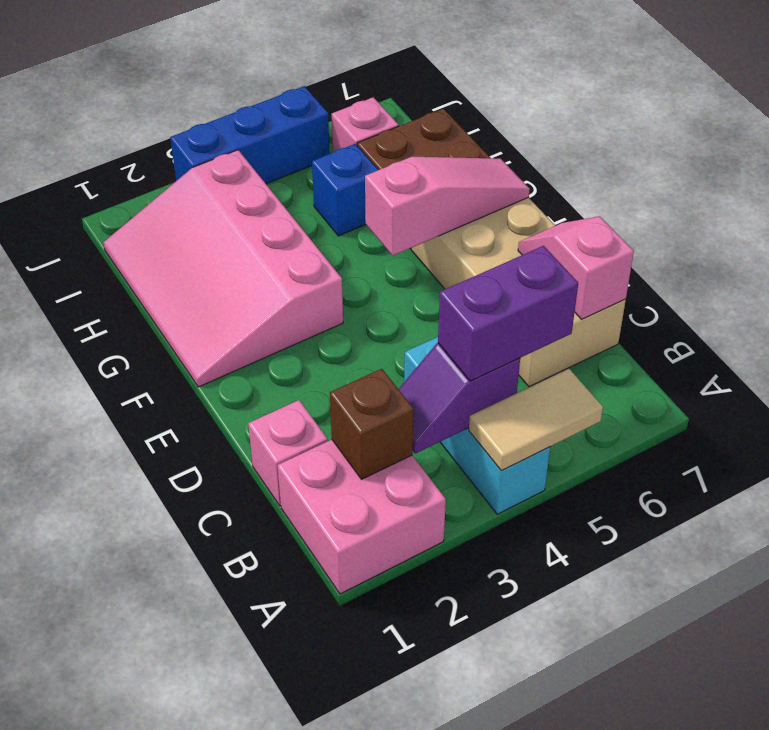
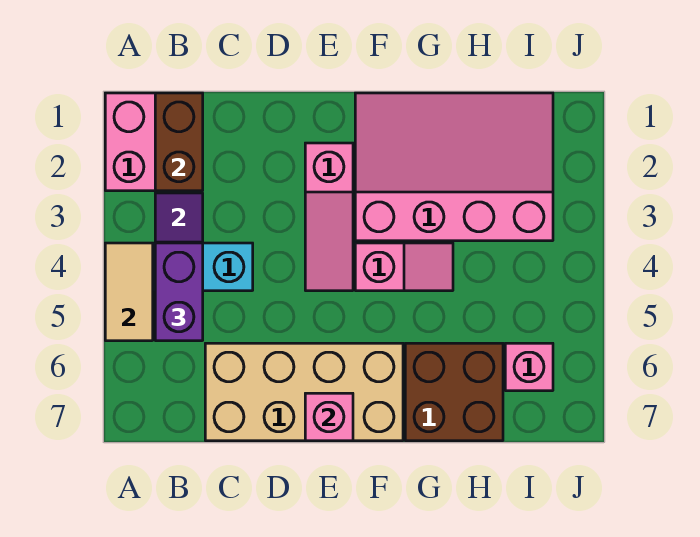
brown 1x1 brick [330,369,413,479] -> brown 1x2 brick [155,93,203,191]
pink 1x1 brick [248,400,328,506] -> pink 1x1 brick moved to [305,393,353,441]
pink 1x2 slope [518,216,634,319] -> pink 1x2 slope moved to [355,243,453,291]
pink 1x3 slope [365,157,530,256] -> pink 1x3 slope moved to [305,143,353,291]
blue 1x1 brick [312,144,378,236] -> none
blue 1x3 brick [170,86,330,184] -> none

